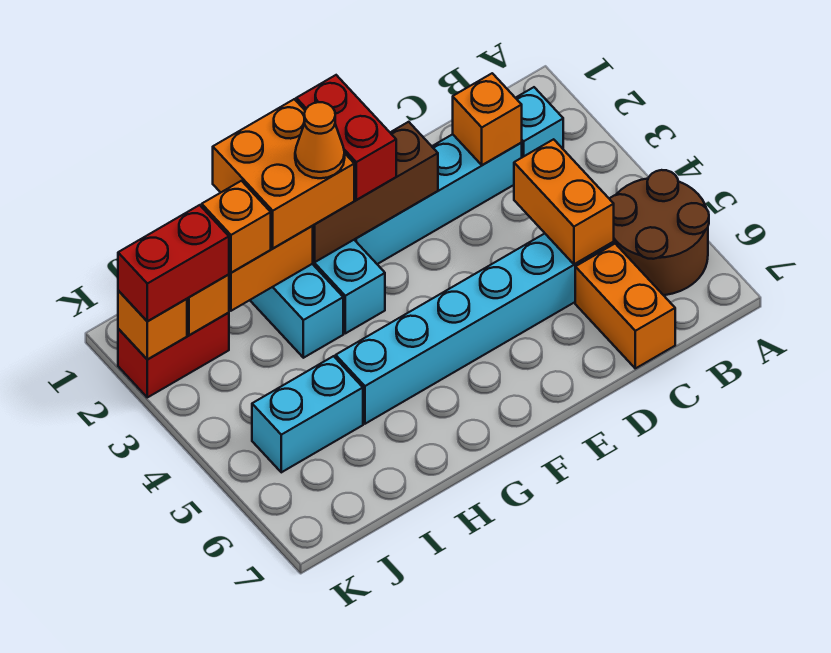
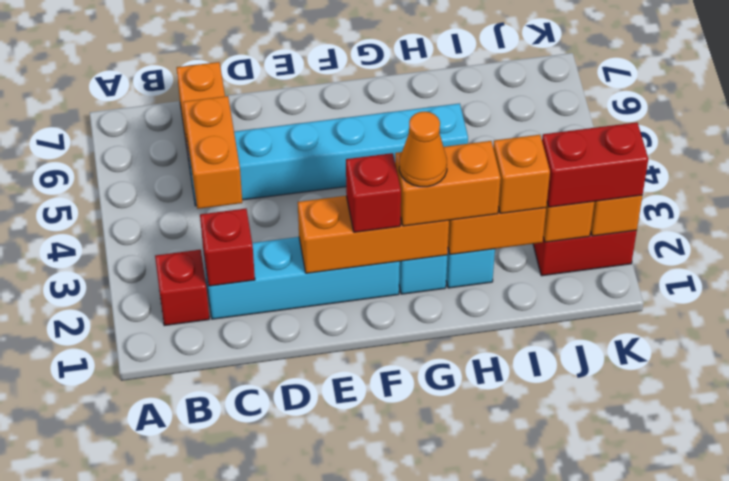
brown 2x2 round brick [609,170,709,295] -> none
cyan 1x1 brick [516,87,563,157] -> red 1x1 brick [155,250,209,326]
orange 1x1 brick [453,73,522,165] -> red 1x1 brick [200,209,255,286]
brown 1x3 brick [313,122,438,262] -> orange 1x3 brick [298,196,449,273]
red 1x2 brick [296,75,396,200] -> red 1x1 brick [346,153,401,232]
orange 2x2 brick [213,99,354,248] -> orange 1x2 brick [395,141,501,226]
cyan 1x2 brick [252,356,363,472] -> none

